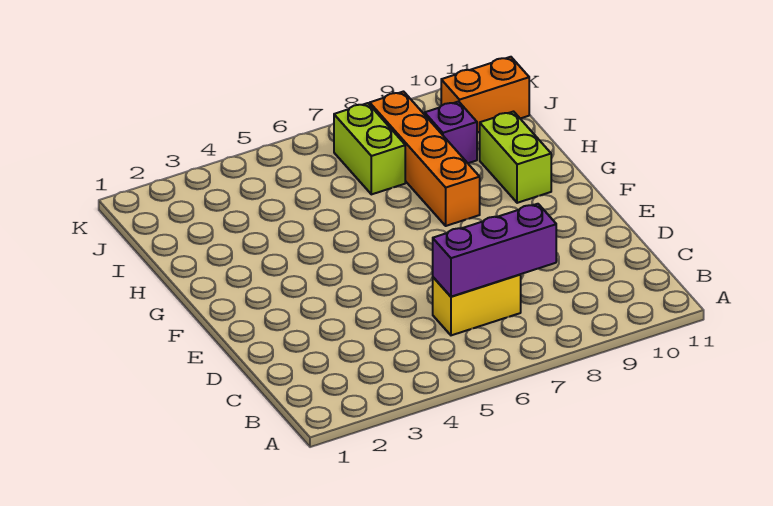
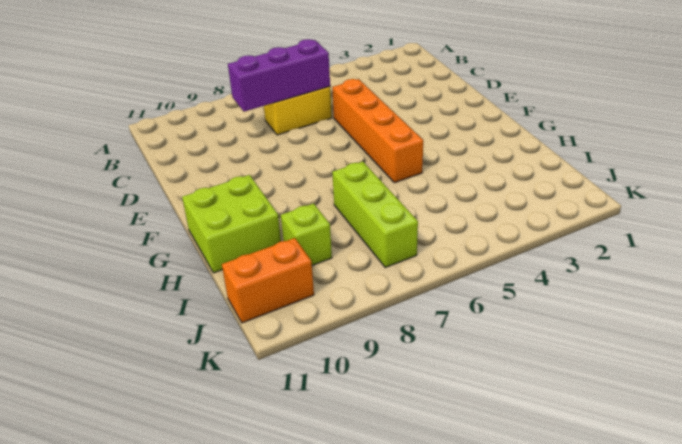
orange 1x4 brick [370,92,480,226] -> orange 1x4 brick moved to [332,79,423,183]
lime 1x2 brick [480,112,551,203] -> lime 2x2 brick [182,175,281,273]
lime 1x2 brick [334,103,405,194] -> lime 1x3 brick [332,162,418,267]
purple 1x1 brick [425,102,477,163] -> lime 1x1 brick [281,203,332,265]

